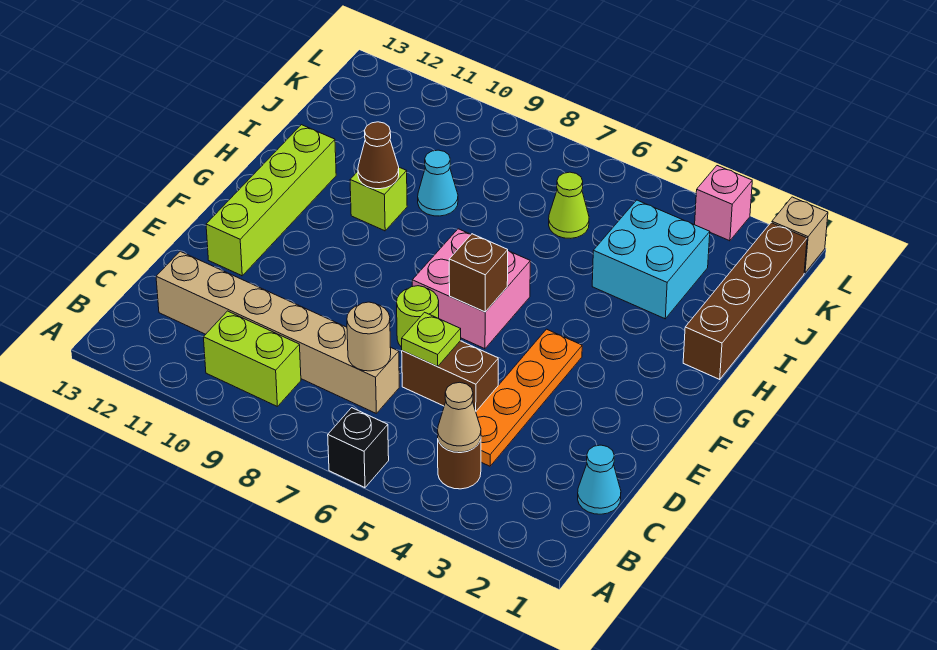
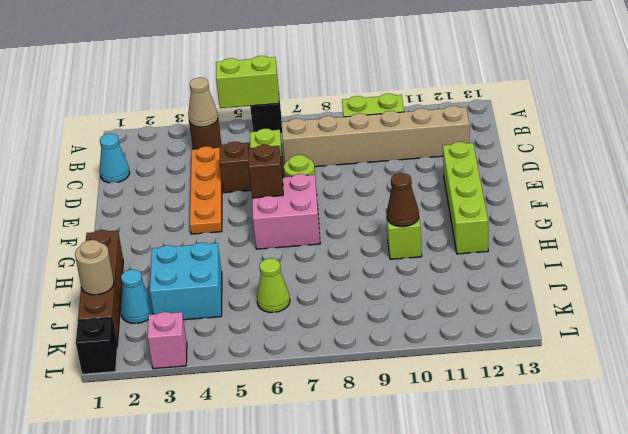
none -> lime 1x2 brick [216,56,279,108]
tan 1x1 round brick [347,302,391,371] -> tan 1x1 round brick moved to [75,240,114,295]
cyan 1x1 cone [418,150,458,216] -> cyan 1x1 cone moved to [120,269,153,323]
tan 1x1 brick [772,197,828,273] -> black 1x1 brick [76,318,117,374]

